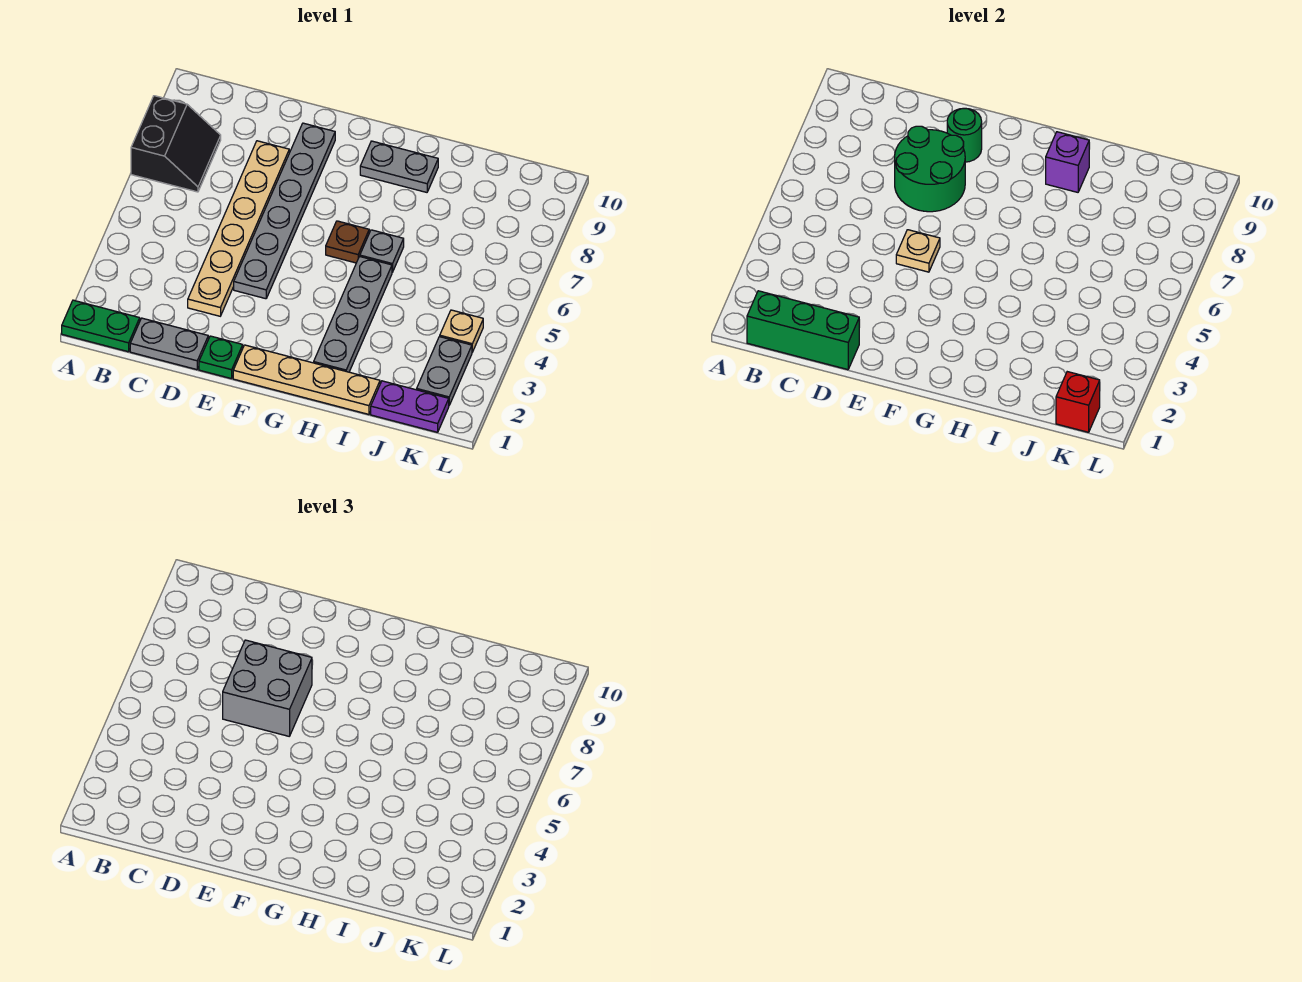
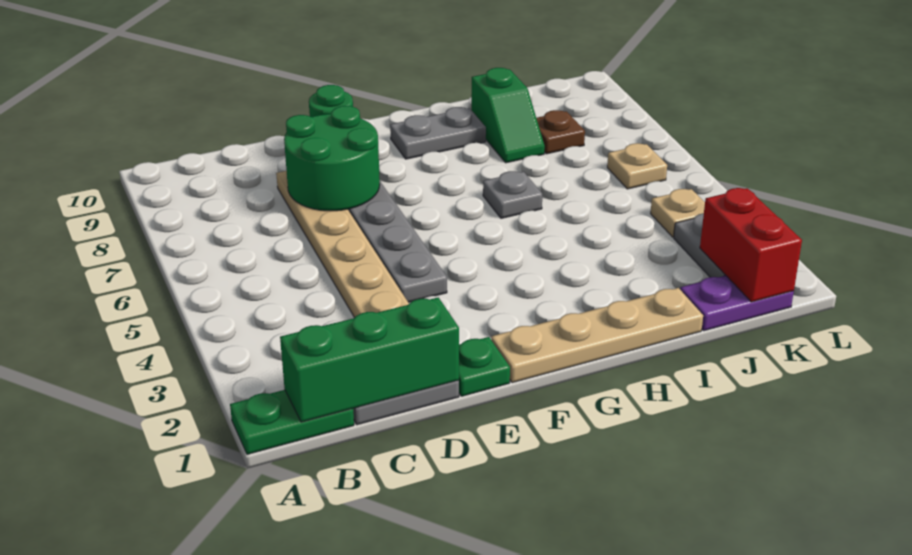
black 2x2 slope [131,96,221,192] -> none
grey 2x2 brick [223,640,312,736] -> none
tan 1x1 plate [896,230,940,272] -> tan 1x1 plate moved to [607,143,667,189]
brown 1x1 plate [326,221,369,263] -> brown 1x1 plate moved to [536,110,585,154]
grey 1x4 plate [314,257,392,372] -> none
purple 1x1 brick [1046,132,1089,192] -> none
none -> green 1x2 slope [471,68,545,163]
red 1x1 brick [1056,372,1100,432] -> red 1x2 brick [700,188,802,302]

